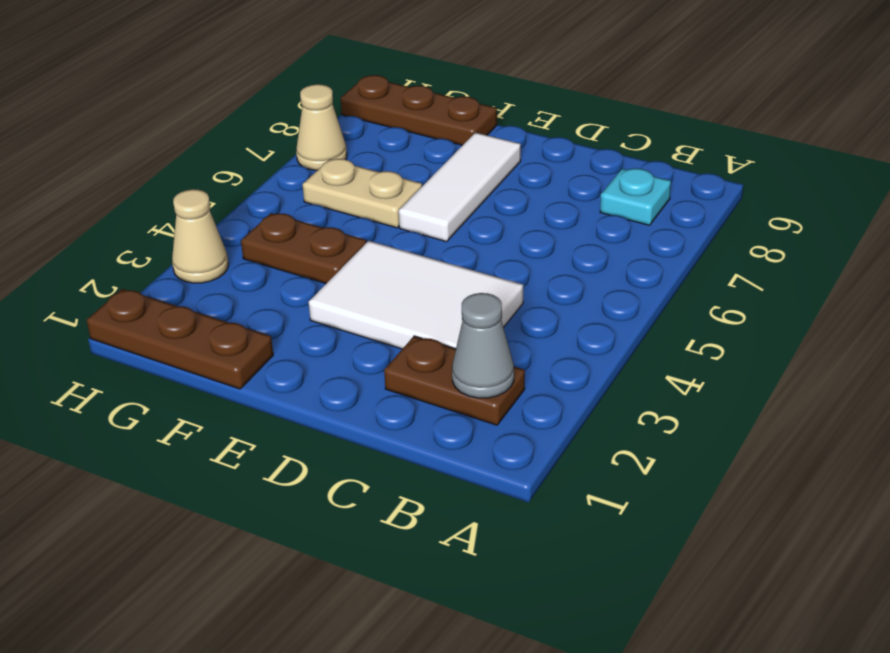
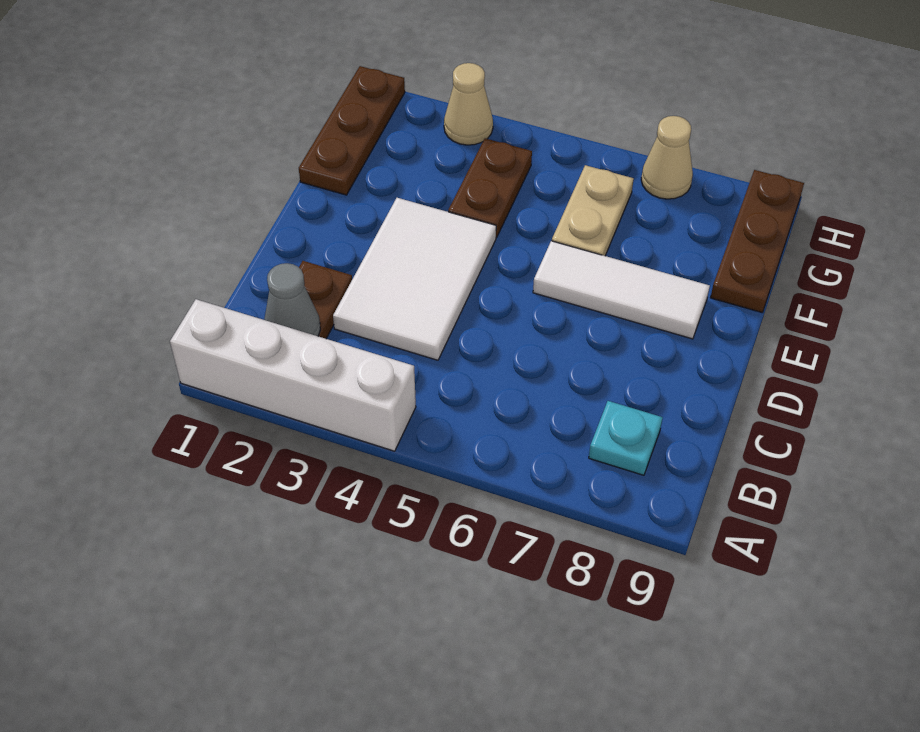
none -> white 1x4 brick [170,299,416,451]

